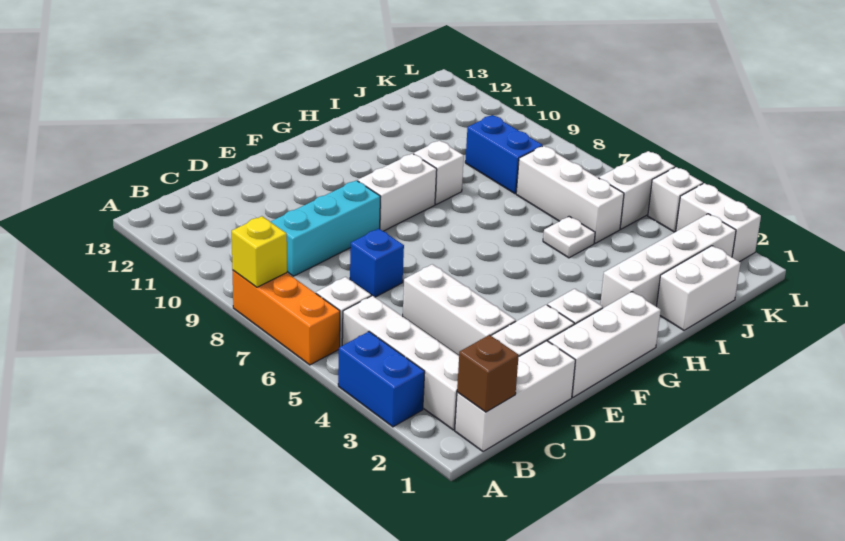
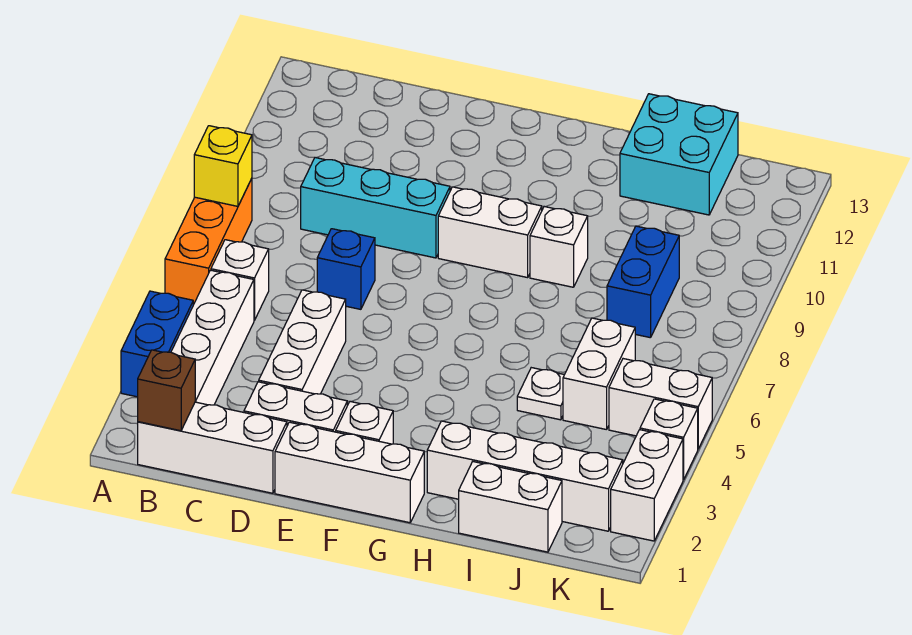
none -> cyan 2x2 brick [620,94,738,215]
white 1x3 brick [516,146,624,243] -> white 1x2 brick [563,318,635,430]

